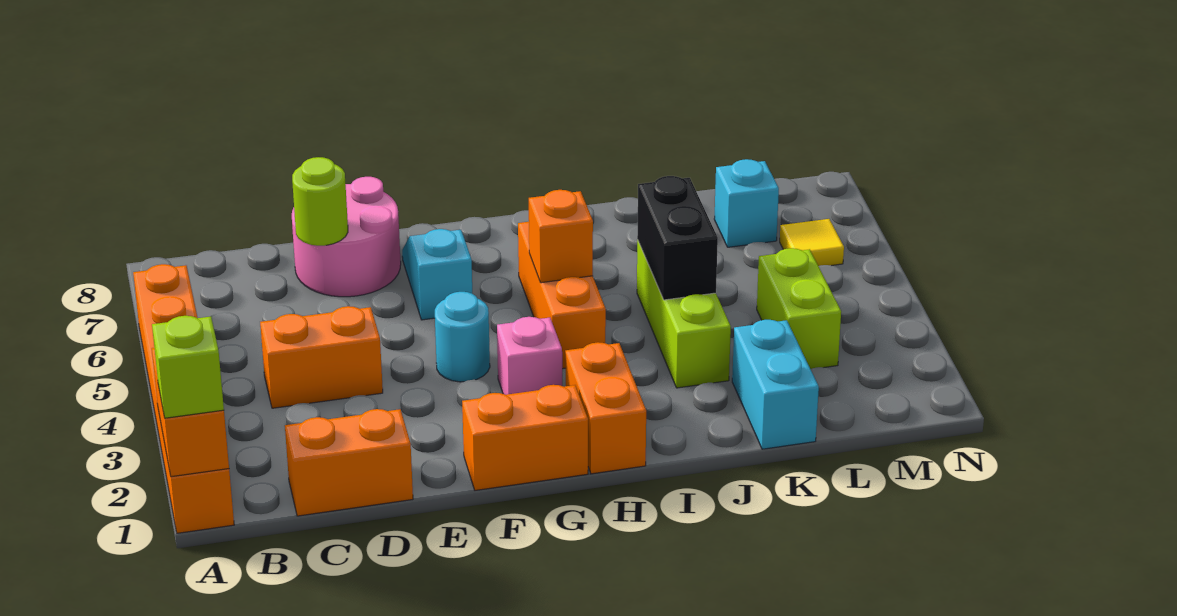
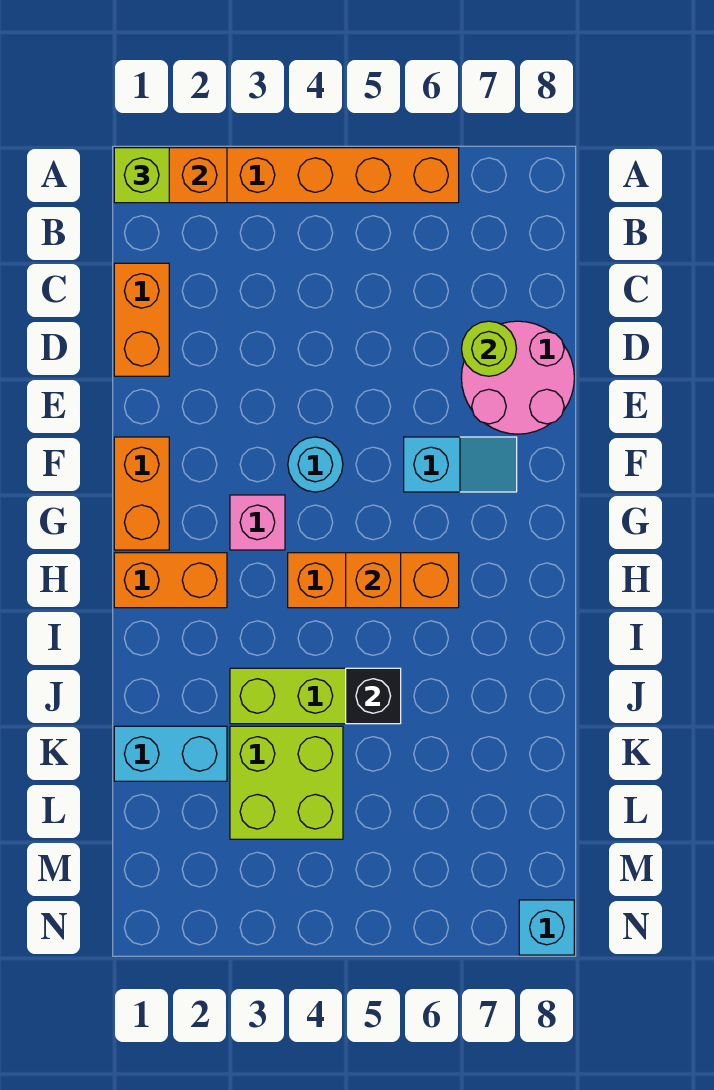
orange 1x2 brick [260,306,383,408] -> none
black 1x2 brick [637,176,718,300] -> black 1x1 brick [346,668,401,724]
lime 1x2 brick [757,248,841,369] -> lime 2x2 brick [230,726,343,839]
cyan 1x1 brick [714,159,779,247] -> cyan 1x1 brick moved to [519,900,574,955]
yellow 1x1 tile [780,219,844,266] -> none

